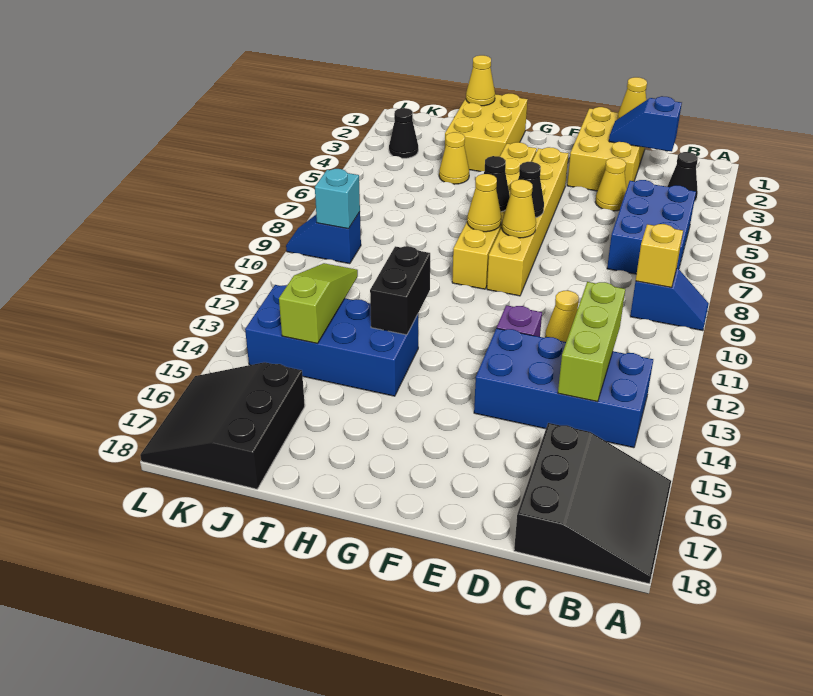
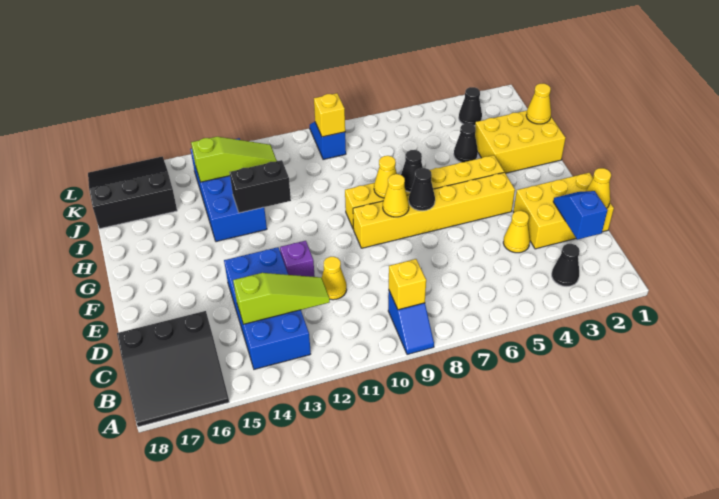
blue 2x3 brick [607,180,696,274] -> none
lime 1x3 brick [558,282,625,402] -> lime 1x3 slope [233,273,330,324]
yellow 1x1 cone [439,132,469,184] -> black 1x1 cone [454,123,478,162]
cyan 1x1 brick [315,169,360,229] -> yellow 1x1 brick [314,93,345,137]

